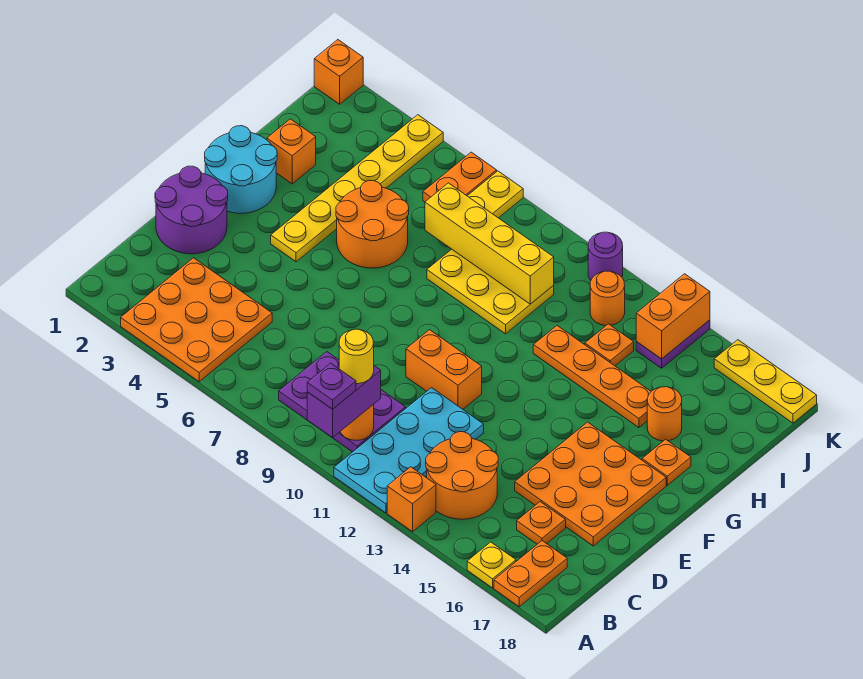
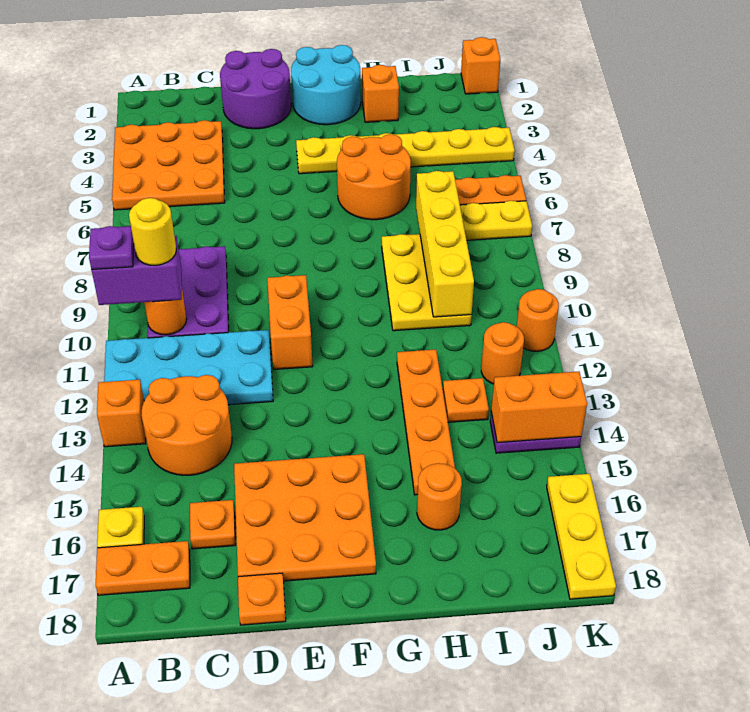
orange 1x1 plate [642,439,691,485] -> orange 1x1 plate moved to [238,573,286,625]
purple 1x1 round brick [588,232,623,280] -> orange 1x1 round brick [517,289,559,351]

